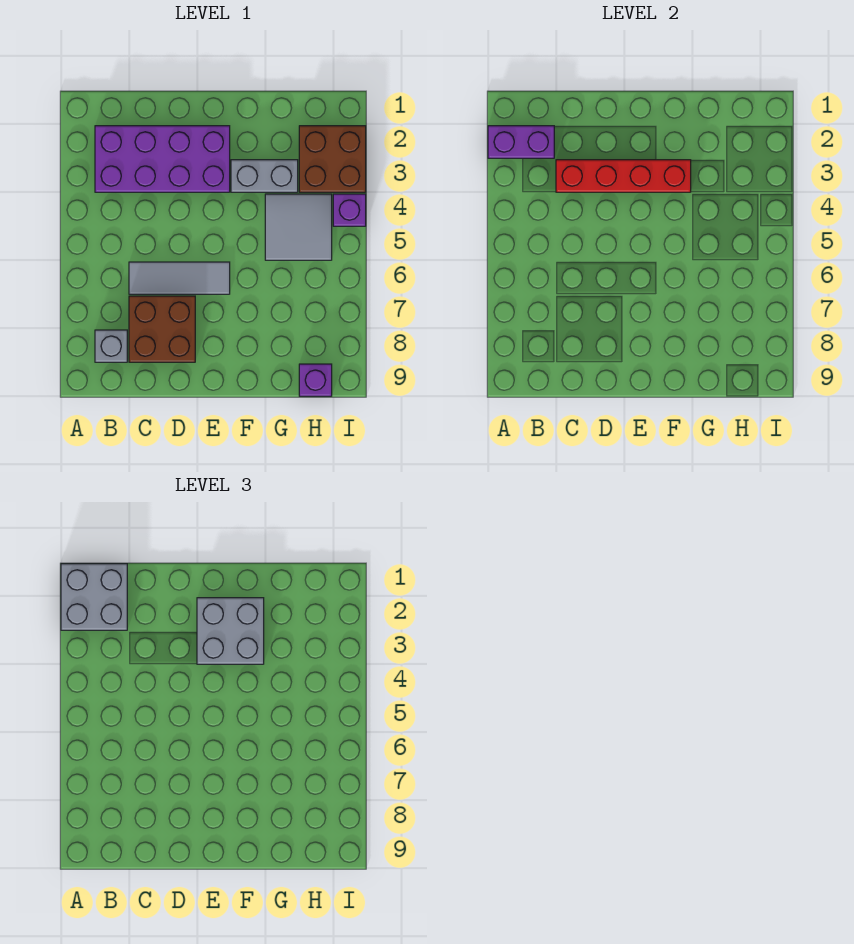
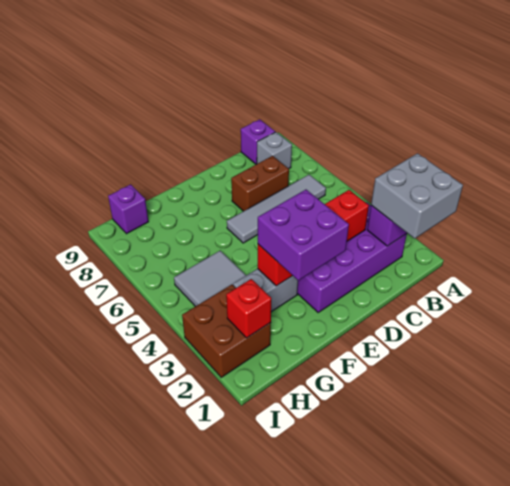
grey 1x3 tile [129,262,230,294] -> grey 1x4 tile [227,175,326,243]
brown 2x2 brick [129,296,195,362] -> brown 1x2 brick [231,156,289,211]
grey 2x2 brick [197,598,264,664] -> purple 2x2 brick [258,190,349,281]
none -> red 1x1 brick [226,279,271,338]
purple 1x1 brick [333,194,366,226] -> purple 1x1 brick moved to [241,119,275,164]

